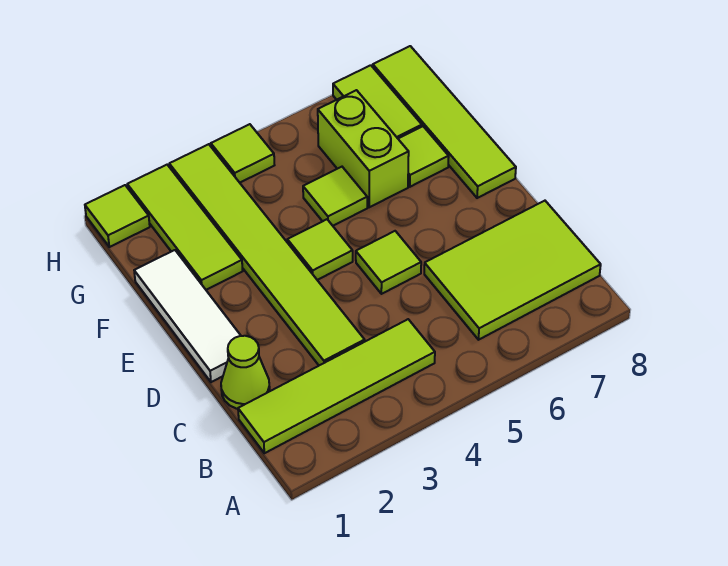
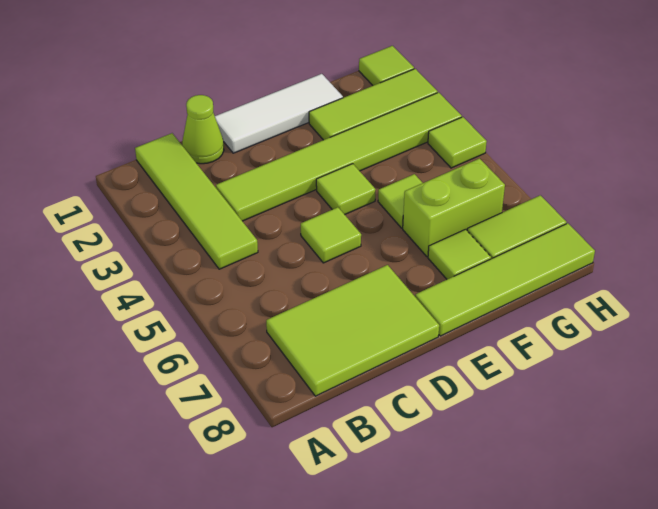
lime 2x3 tile [424,201,601,340] -> lime 2x3 tile turned to [266,265,439,396]

